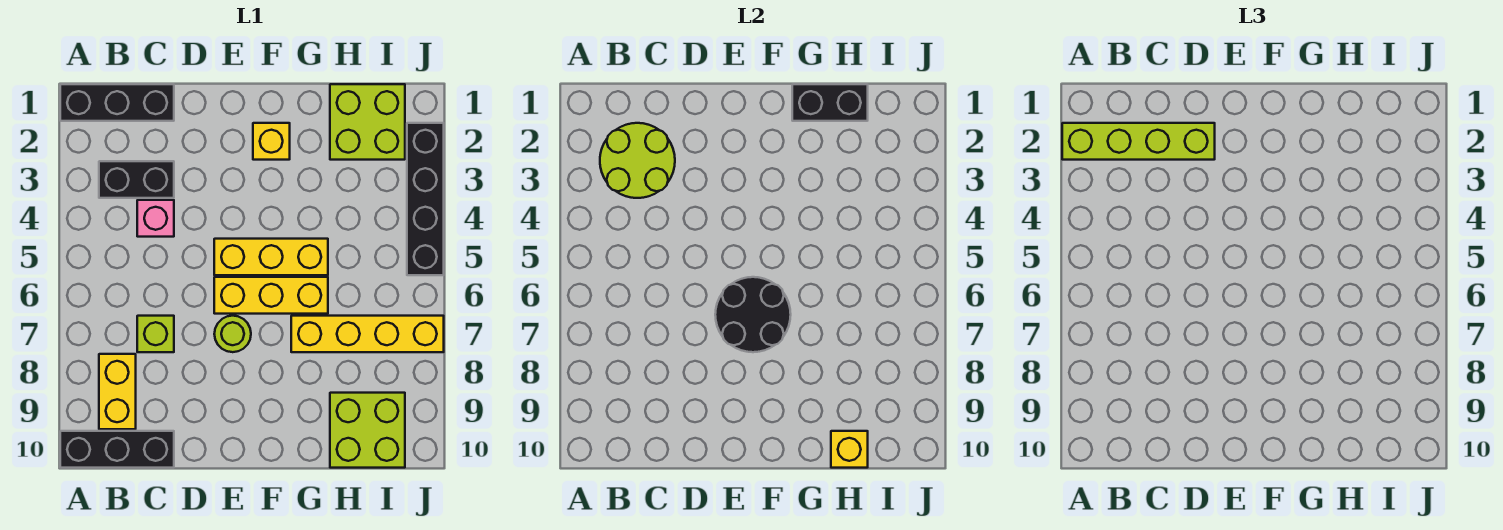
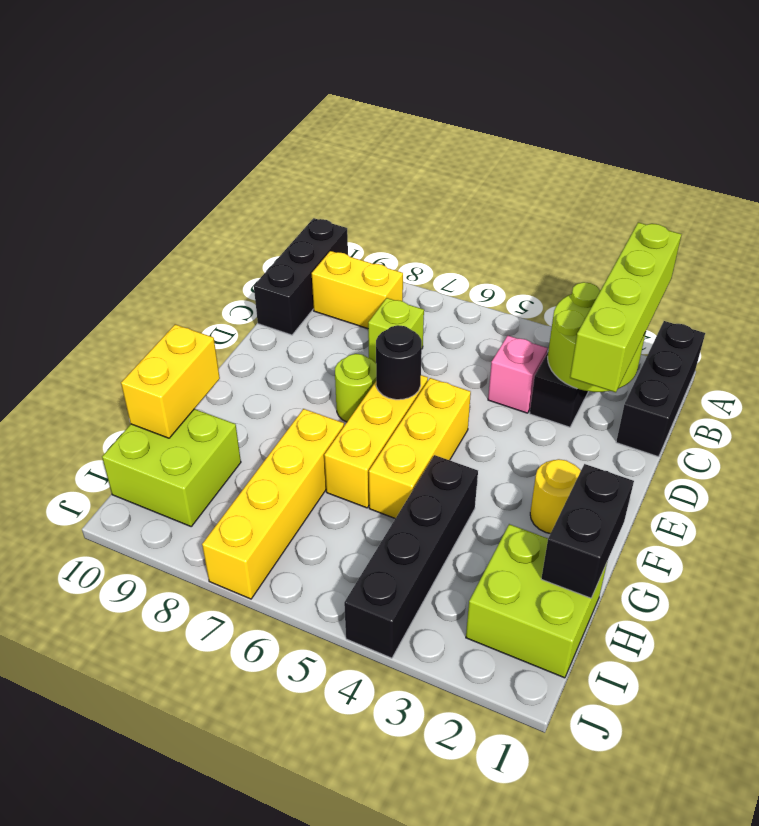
black 2x2 round brick [715,277,791,352] -> black 1x1 round brick [376,325,422,400]
yellow 1x1 brick [253,123,290,160] -> yellow 1x1 round brick [530,459,581,534]
yellow 1x1 brick [831,431,868,468] -> yellow 1x2 brick [121,324,220,438]
black 1x4 brick [407,123,444,275] -> black 1x4 brick turned to [344,455,478,658]

